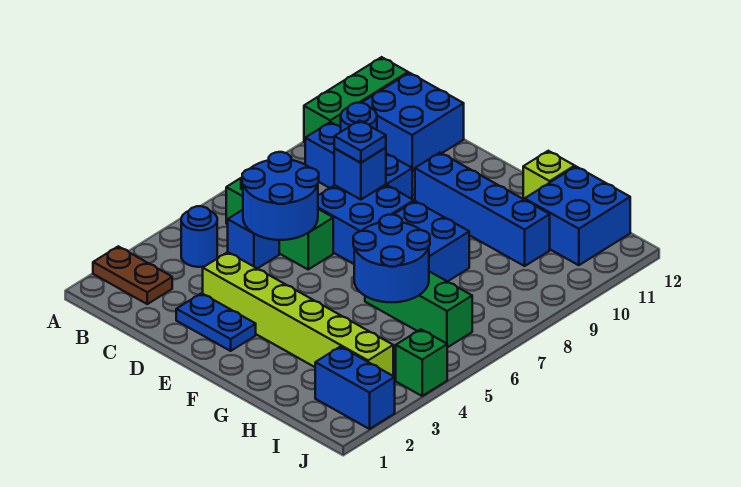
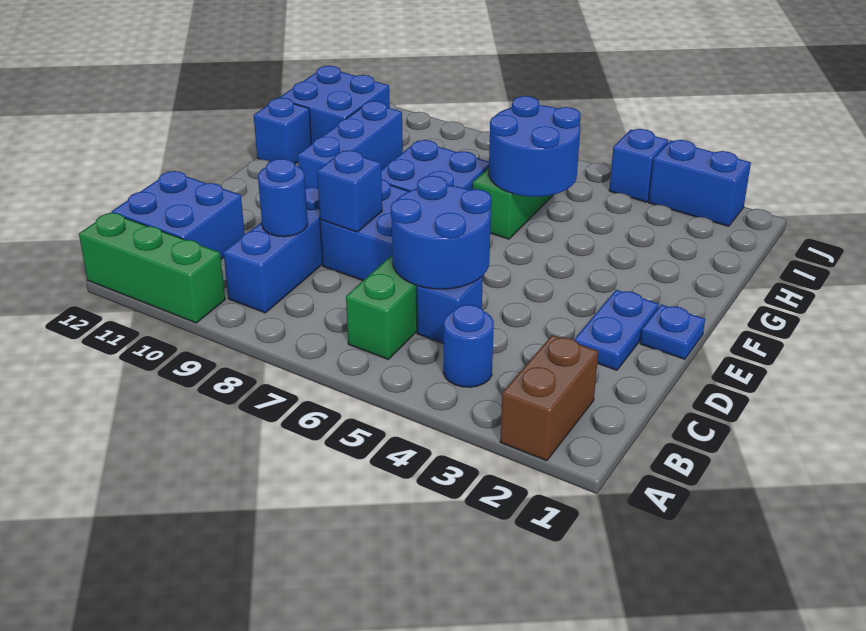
brown 1x2 plate [93,246,172,304] -> brown 1x2 brick [500,335,598,461]
lime 1x6 brick [203,252,393,376] -> none
blue 1x1 plate [334,120,386,163] -> blue 1x1 plate moved to [640,304,705,359]
blue 1x4 brick [415,153,550,266] -> blue 1x3 brick [298,101,403,188]
lime 1x1 brick [523,151,575,200] -> blue 1x1 brick [254,98,311,164]
blue 1x2 brick [315,347,395,429] -> blue 1x2 brick turned to [649,140,751,226]
green 1x1 brick [396,329,447,396] -> blue 1x1 brick [609,129,668,202]

